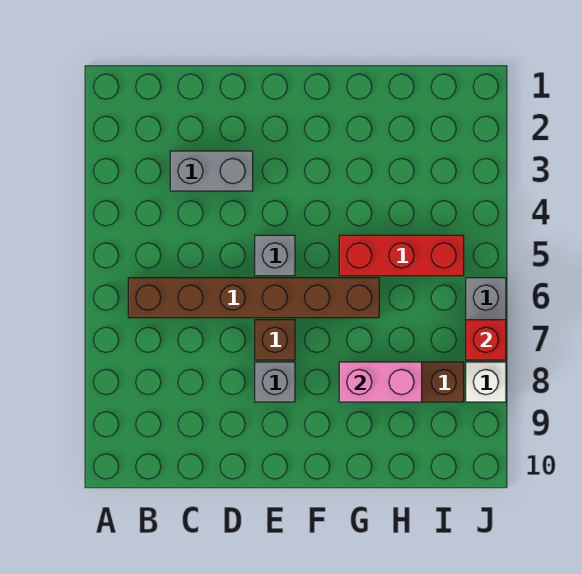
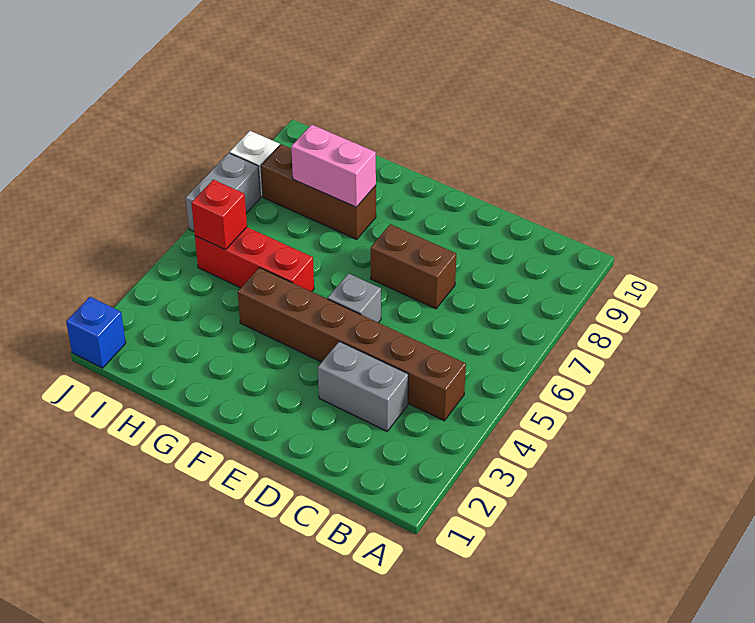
brown 1x6 brick [128,278,379,318] -> brown 1x6 brick moved to [238,268,466,421]
brown 1x1 brick [255,320,295,360] -> brown 1x2 brick [371,224,456,309]
grey 1x1 brick [255,362,295,402] -> none
none -> blue 1x1 brick [66,297,126,368]
red 1x1 brick [466,320,506,360] -> red 1x1 brick moved to [191,180,247,250]

